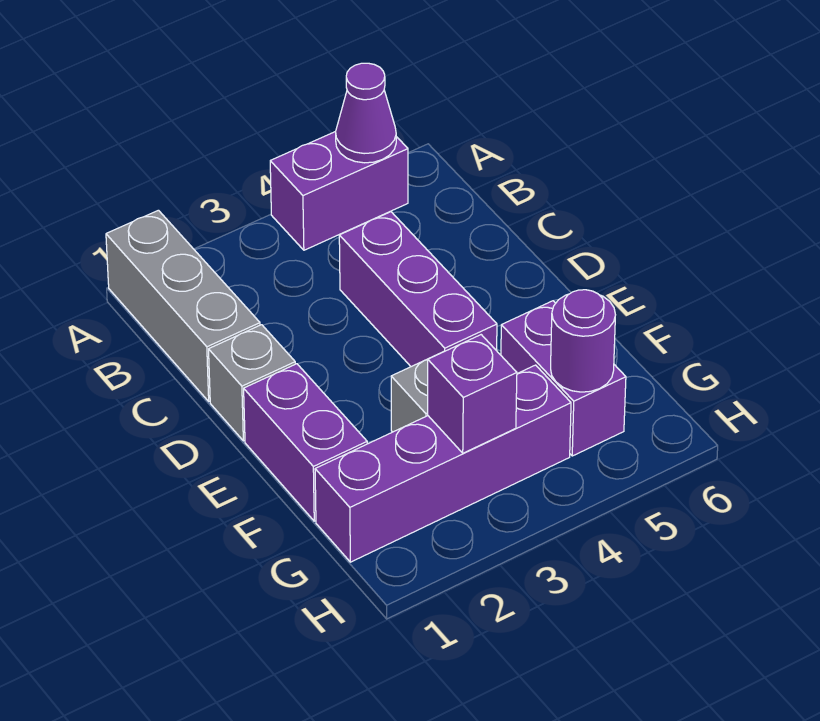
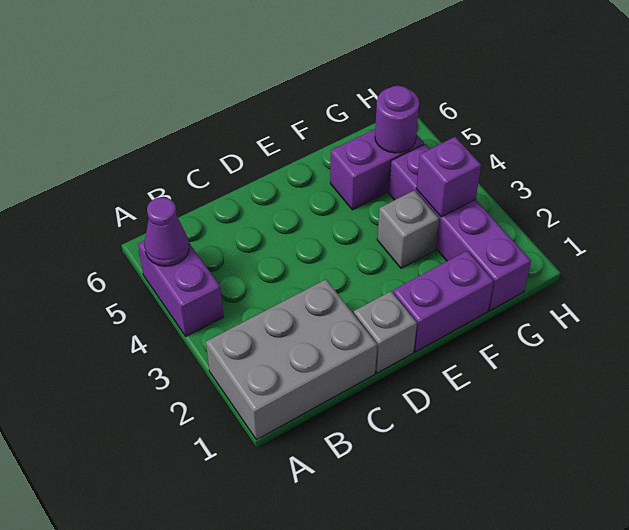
grey 1x3 brick [106,210,260,401] -> grey 2x3 brick [206,279,377,440]
purple 1x3 brick [339,212,497,367] -> none

